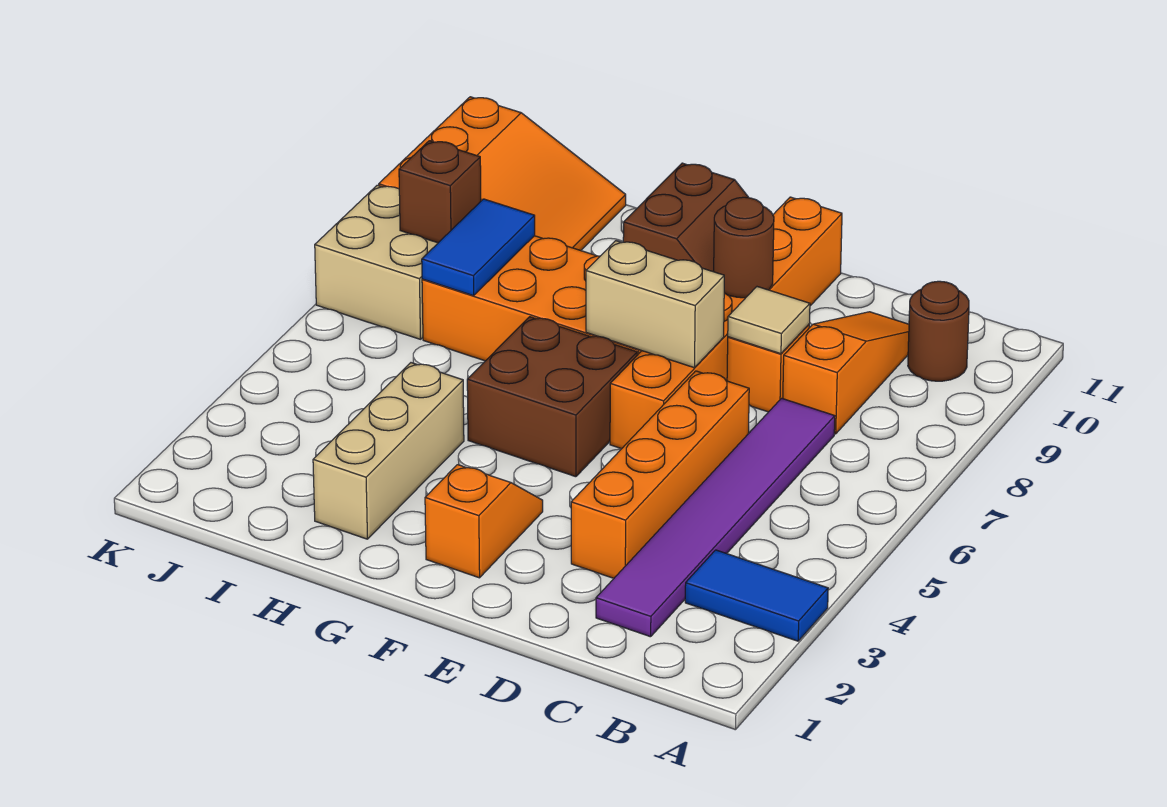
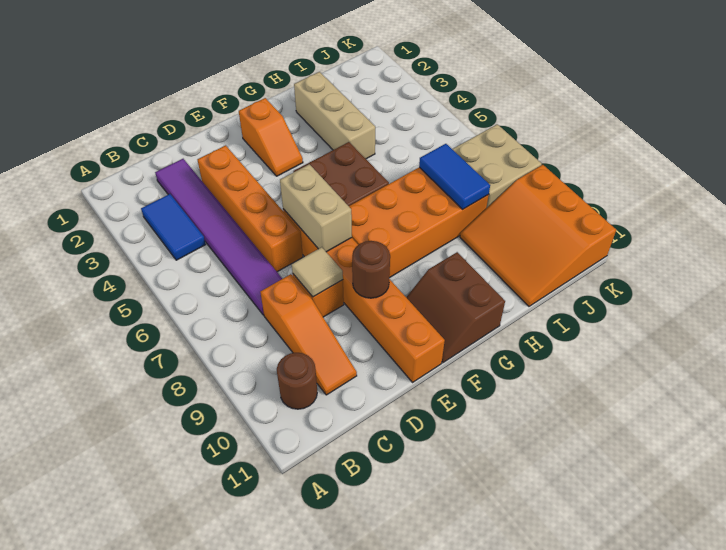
blue 1x2 tile [685,550,828,641] -> blue 1x2 tile turned to [141,194,206,260]
tan 1x2 brick [586,241,724,368] -> tan 1x2 brick turned to [280,164,352,252]
brown 1x1 brick [399,141,481,243] -> none

